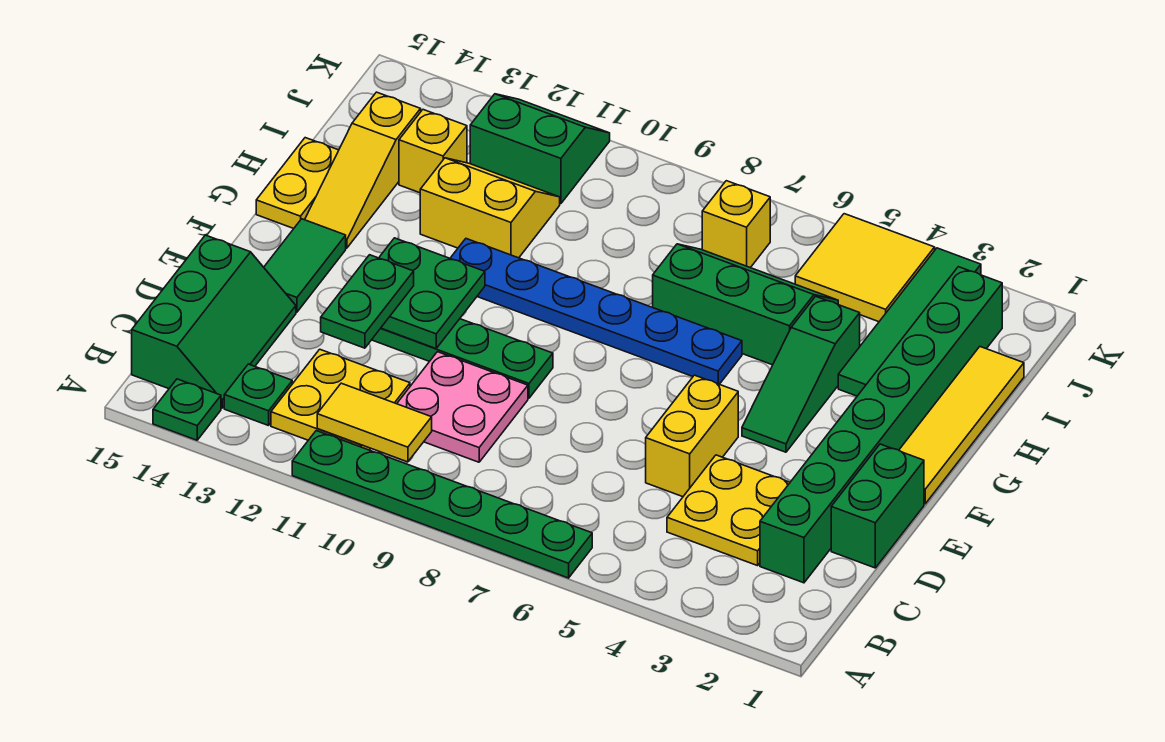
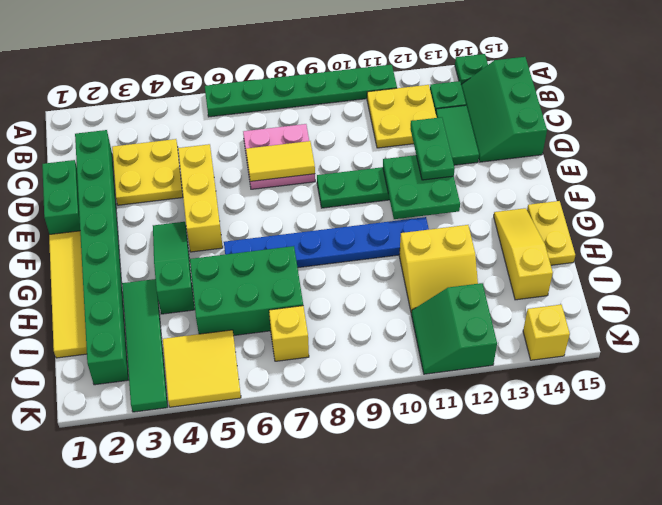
yellow 1x2 tile [317,383,432,462] -> yellow 1x2 tile moved to [246,141,315,181]
pink 2x2 plate [397,352,528,462] -> pink 2x2 plate moved to [243,124,315,189]
yellow 1x2 brick [646,375,738,497] -> yellow 1x3 brick [178,144,223,252]
green 1x2 tile [264,219,346,312] -> green 1x2 tile moved to [436,105,479,165]
green 2x3 slope [653,244,838,365] -> green 2x3 brick [190,246,303,336]
yellow 1x1 brick [399,110,467,193] -> yellow 1x1 brick moved to [523,305,570,360]
green 2x2 slope [470,94,610,204] -> green 2x2 slope turned to [411,283,497,374]

